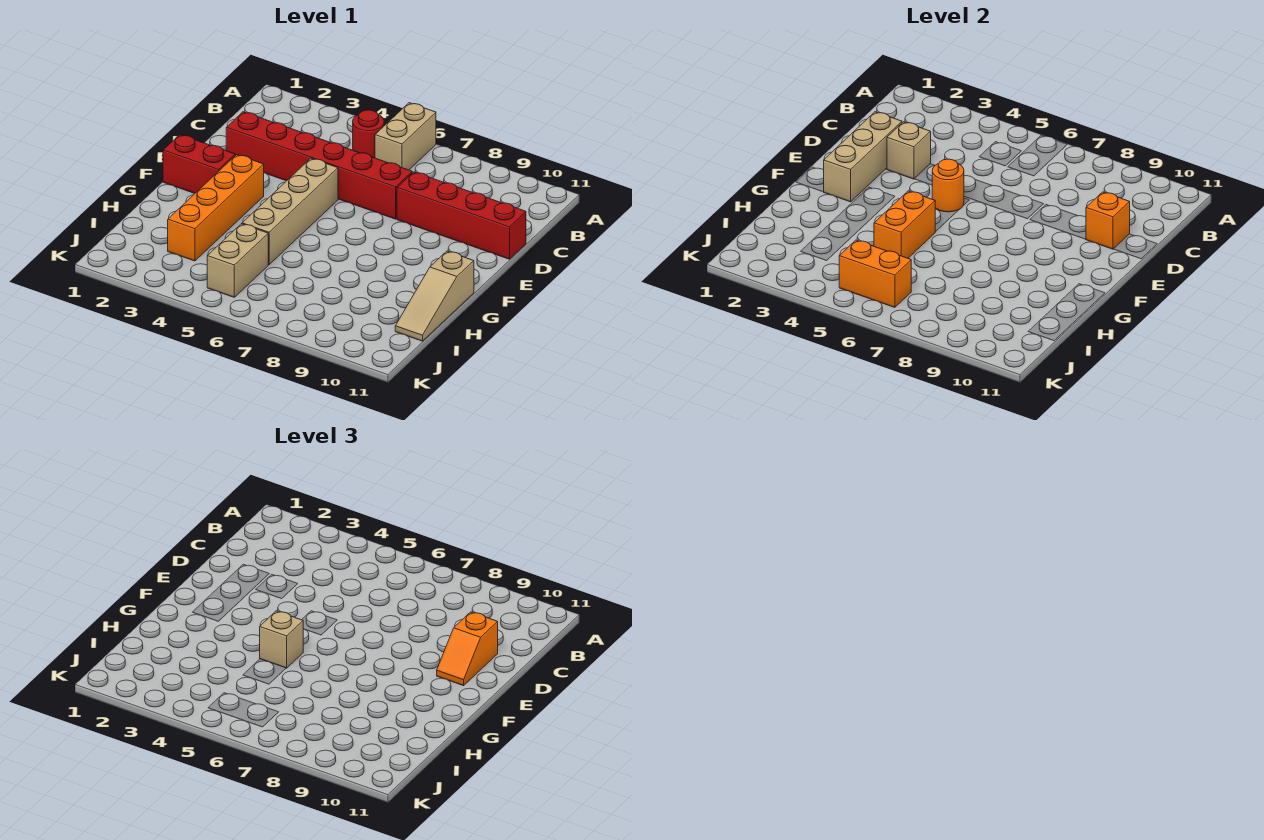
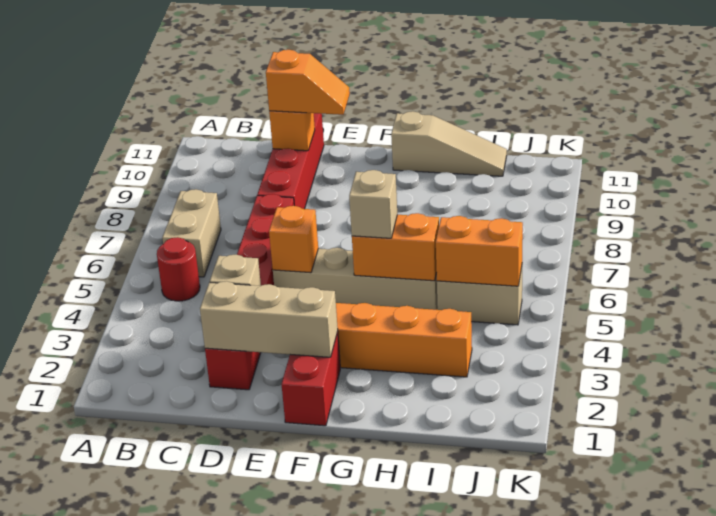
tan 1x2 brick [375,103,436,170] -> tan 1x2 brick turned to [162,189,221,277]
orange 1x1 round brick [932,159,964,212] -> orange 1x1 brick [269,206,318,273]
orange 1x2 brick [839,240,911,307] -> orange 1x2 brick turned to [436,216,523,286]

